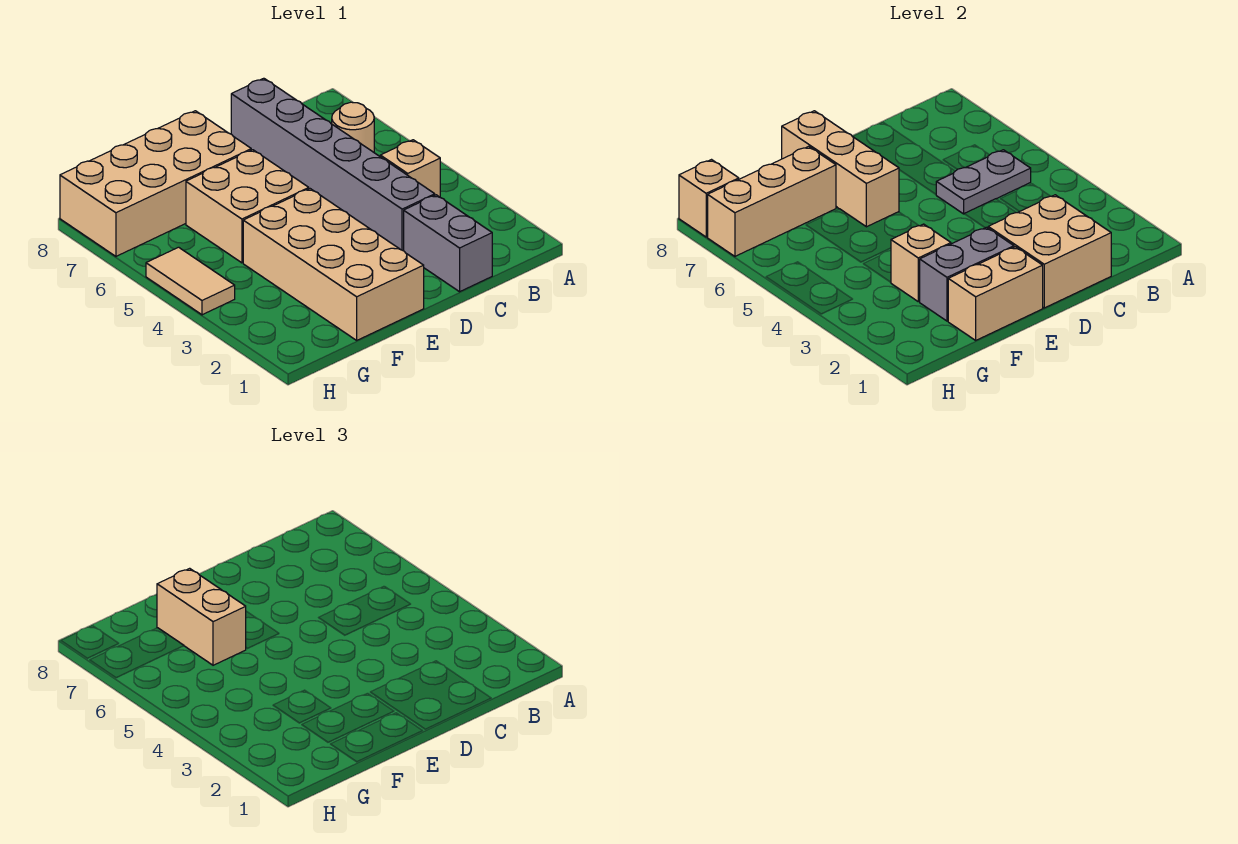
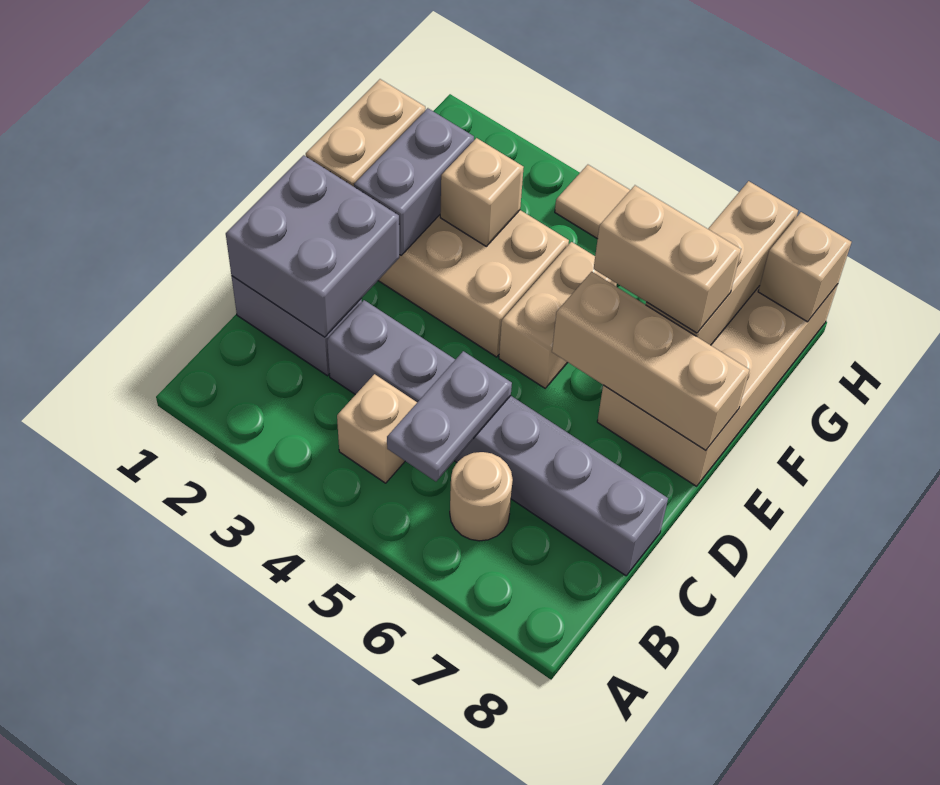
tan 2x2 brick [988,195,1111,308] -> grey 2x2 brick [226,155,399,337]
tan 2x2 brick [186,150,309,263] -> tan 1x2 brick [499,242,617,388]

